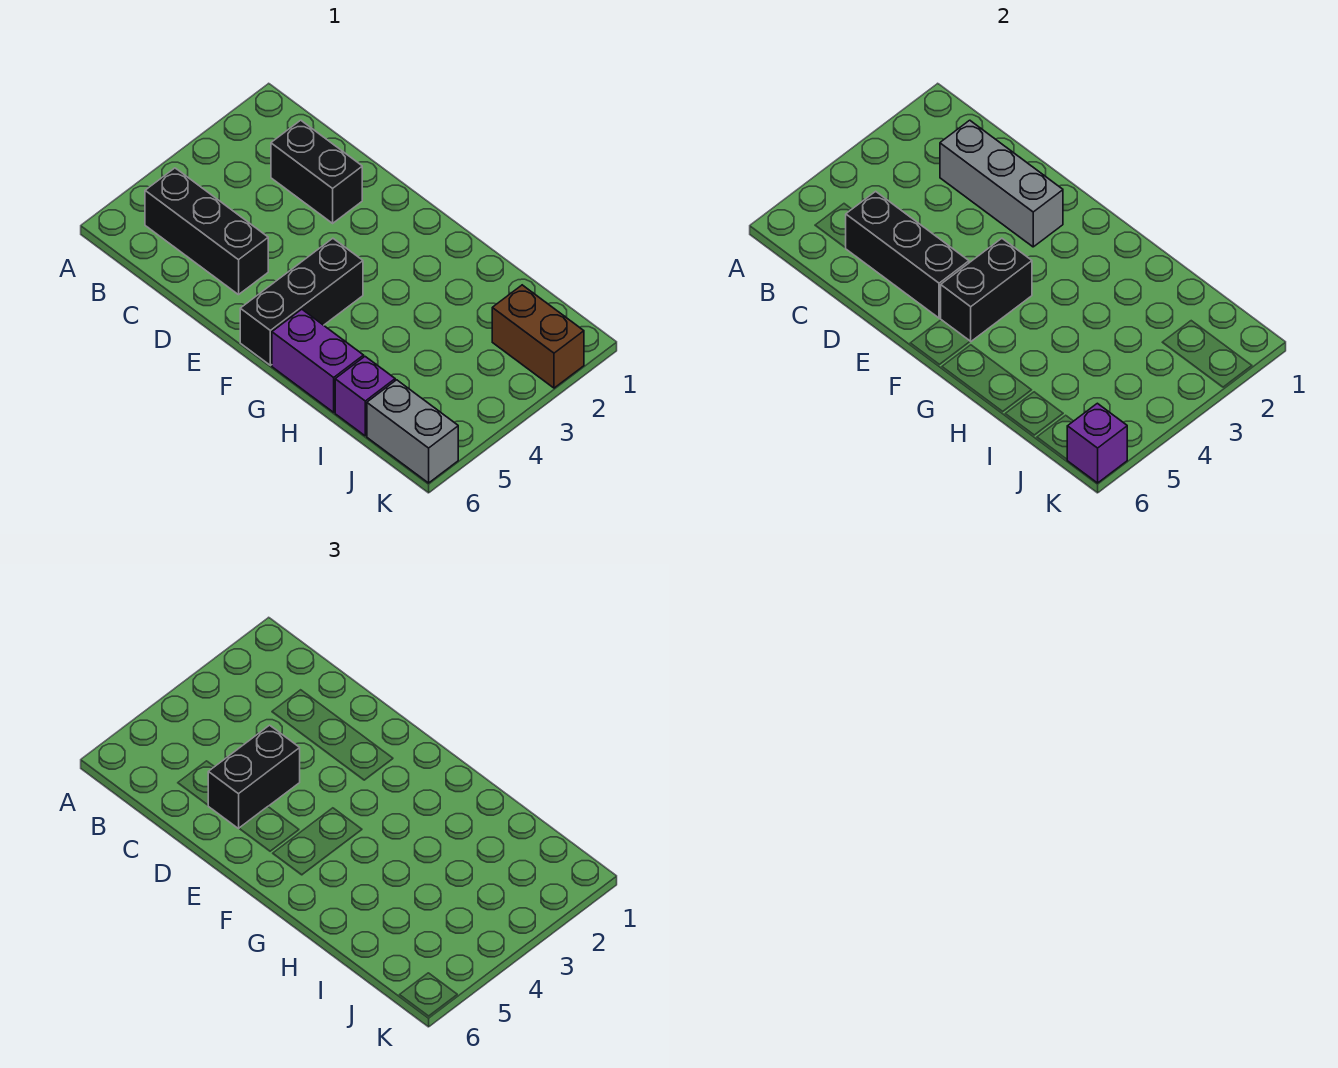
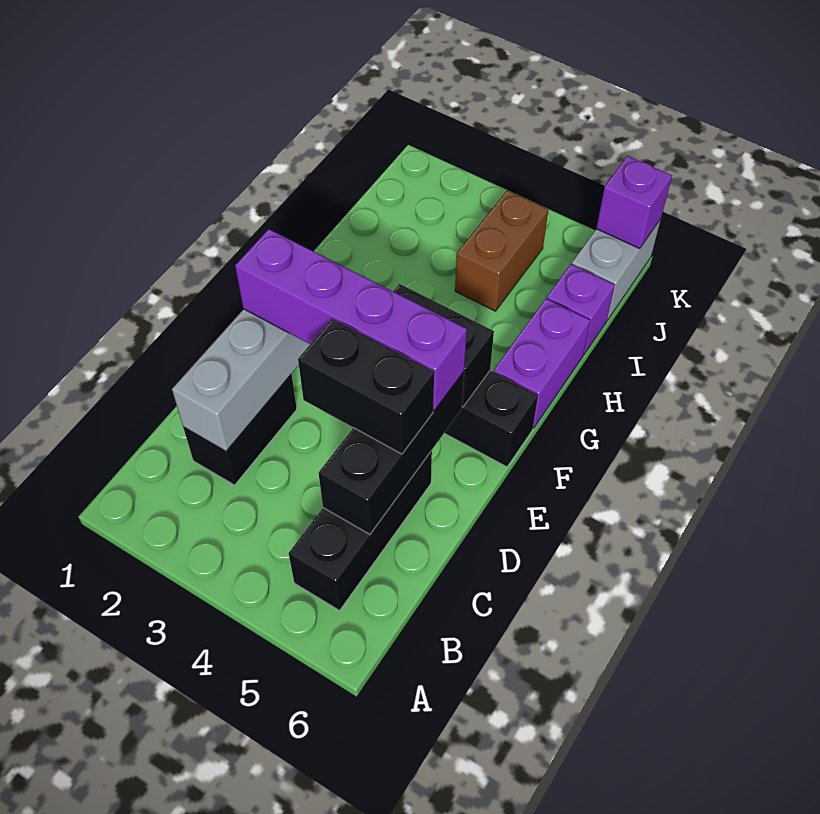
none -> purple 1x4 brick [235,229,467,410]
brown 1x2 brick [492,285,584,388] -> brown 1x2 brick moved to [455,191,548,311]

